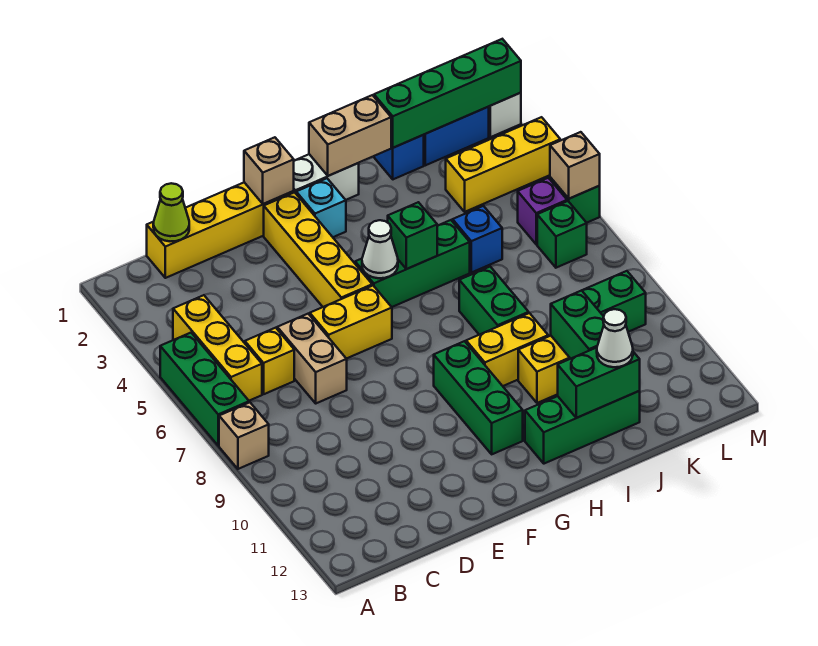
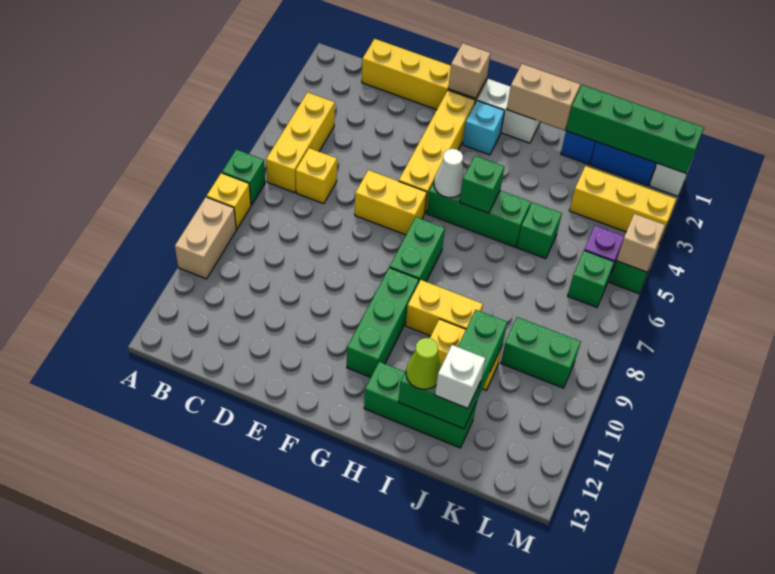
green 1x3 brick [160,333,249,446] -> green 1x1 brick [222,149,265,205]
tan 1x1 brick [219,402,269,469] -> yellow 1x1 brick [207,173,251,229]
lime 1x1 cone [153,183,189,241] -> lime 1x1 cone moved to [406,338,441,389]
tan 1x2 brick [277,314,347,403] -> tan 1x2 brick moved to [175,197,236,279]
green 1x2 brick [459,267,529,335] -> green 1x2 brick moved to [390,217,445,282]
blue 1x1 brick [453,206,502,273] -> green 1x1 brick [517,203,562,259]
white 1x1 cone [597,309,633,367] -> white 1x1 brick [435,345,485,408]

